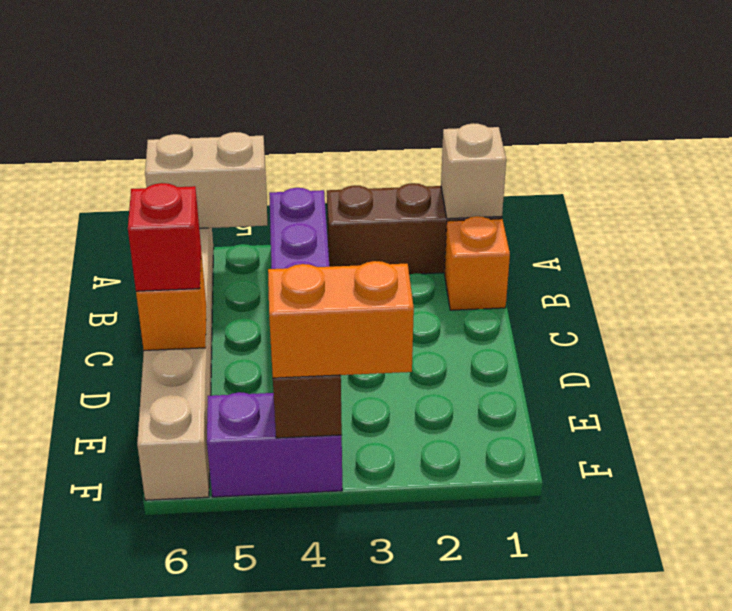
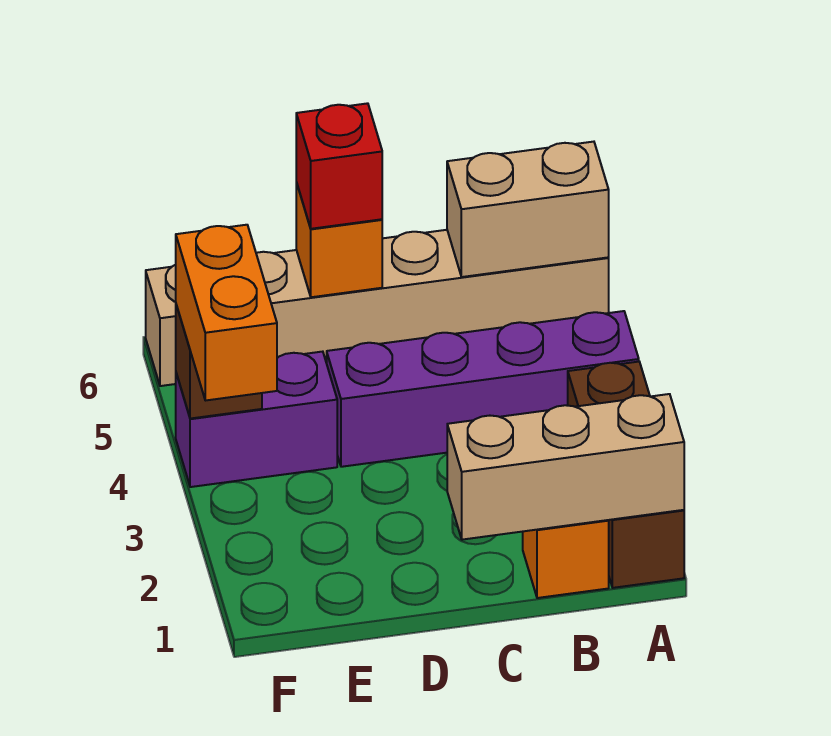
tan 1x1 brick [441,123,506,219] -> tan 1x3 brick [447,394,684,540]
tan 1x2 brick [145,132,267,228] -> tan 1x2 brick turned to [447,142,609,277]
purple 1x2 brick [207,392,342,497] -> purple 1x2 brick turned to [176,352,337,487]

